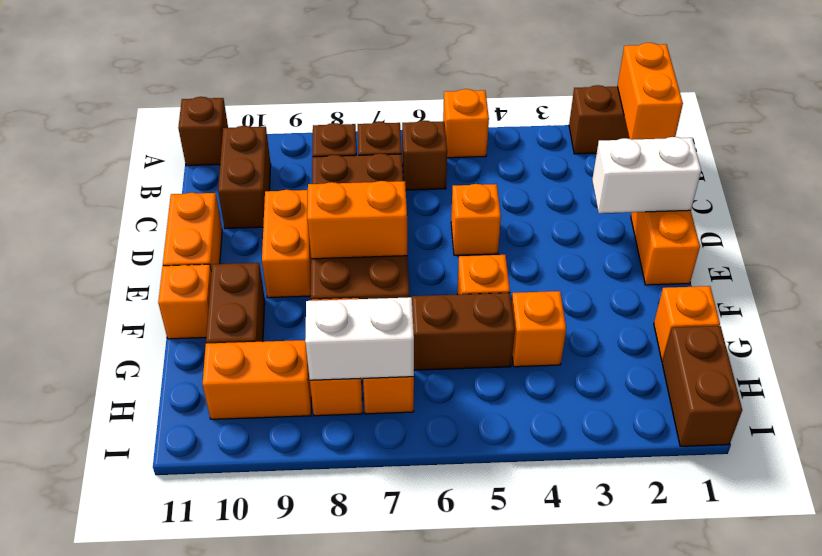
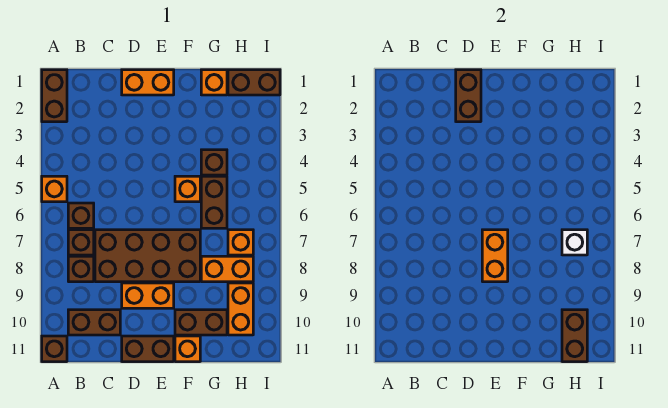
orange 1x2 brick [617,43,683,140] -> none
white 1x2 brick [592,137,701,213] -> brown 1x2 brick [456,70,481,122]
orange 1x1 brick [451,184,501,255] -> none
orange 1x2 brick [163,193,222,272] -> brown 1x2 brick [122,336,174,362]
orange 1x1 brick [512,291,566,367] -> brown 1x1 brick [201,150,227,175]
white 1x2 brick [305,297,414,380] -> white 1x1 brick [562,230,587,255]
none -> brown 1x2 brick [562,310,587,362]

